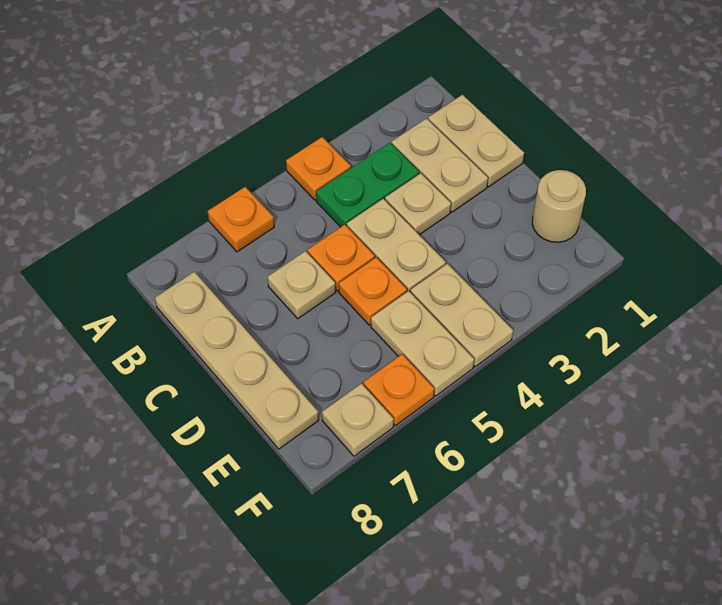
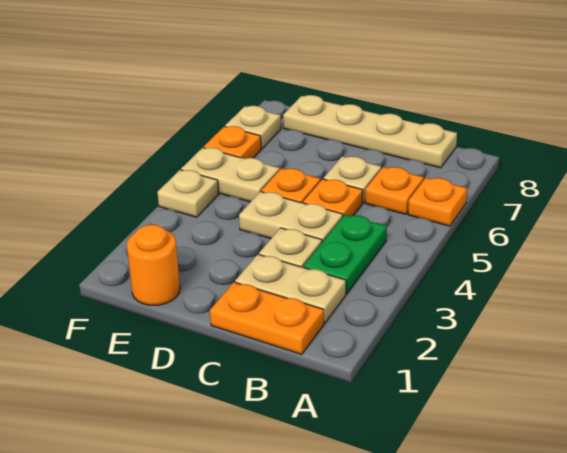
orange 1x1 plate [286,137,351,200] -> orange 1x1 plate moved to [365,167,424,214]
tan 1x2 plate [428,95,524,187] -> orange 1x2 plate [210,282,324,354]
tan 1x1 round brick [532,170,586,242] -> orange 1x1 round brick [127,225,180,305]
tan 1x2 plate [410,264,513,367] -> tan 1x1 plate [157,170,219,217]

